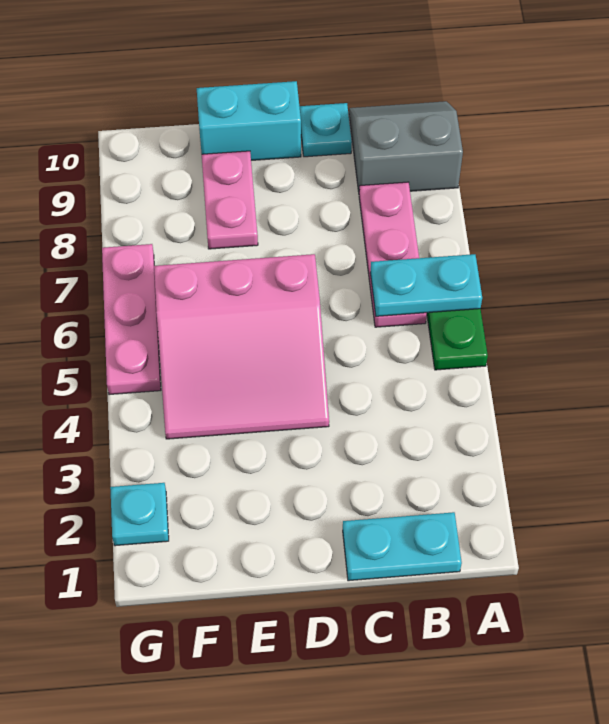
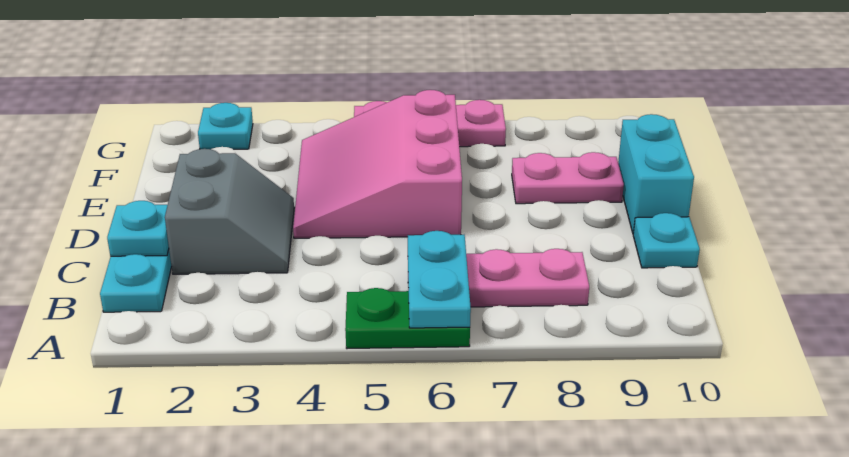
grey 2x2 slope [349,101,463,192] -> grey 2x2 slope moved to [165,149,294,274]
none -> cyan 1x1 plate [107,201,169,256]

